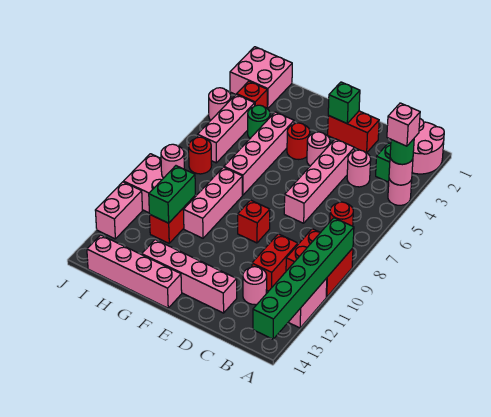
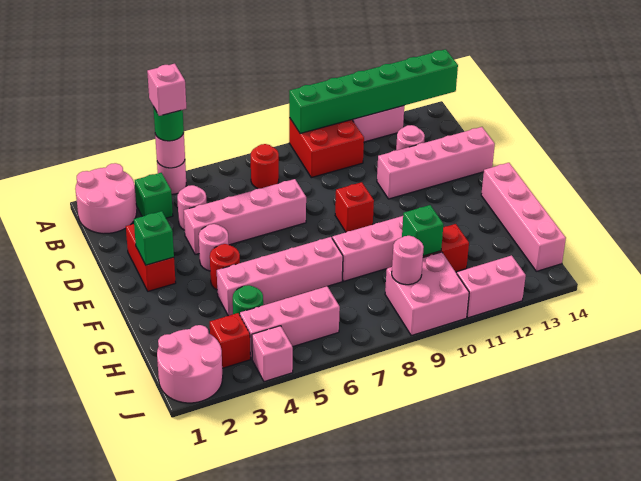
red 1x2 brick [252,234,298,291] -> none
pink 1x4 brick [142,240,237,313] -> pink 1x4 brick turned to [377,127,495,199]
green 1x2 brick [149,166,195,223] -> green 1x1 brick [402,205,443,256]
pink 2x2 brick [230,47,292,109] -> pink 2x2 round brick [157,325,223,403]
red 1x1 round brick [189,137,212,174] -> none
pink 1x1 round brick [209,88,231,120] -> pink 1x1 brick [252,326,293,382]

